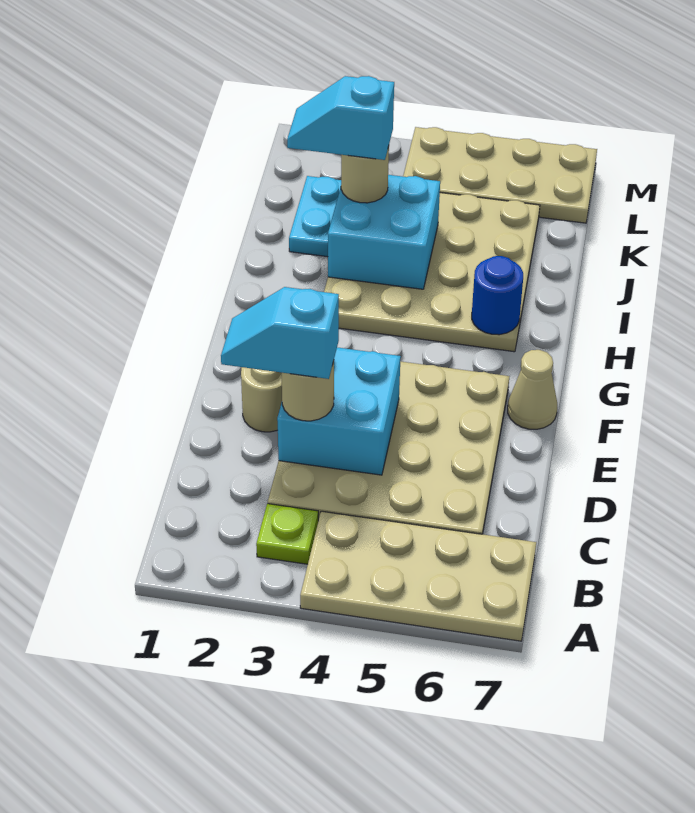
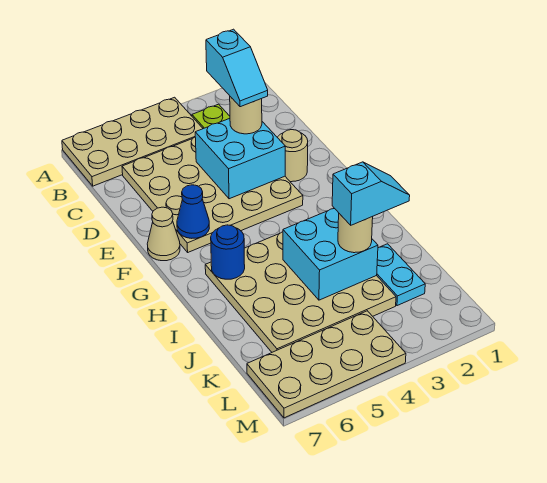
cyan 1x2 slope [221,287,339,379] -> cyan 1x2 slope turned to [206,29,268,107]
none -> blue 1x1 cone [177,185,209,238]

